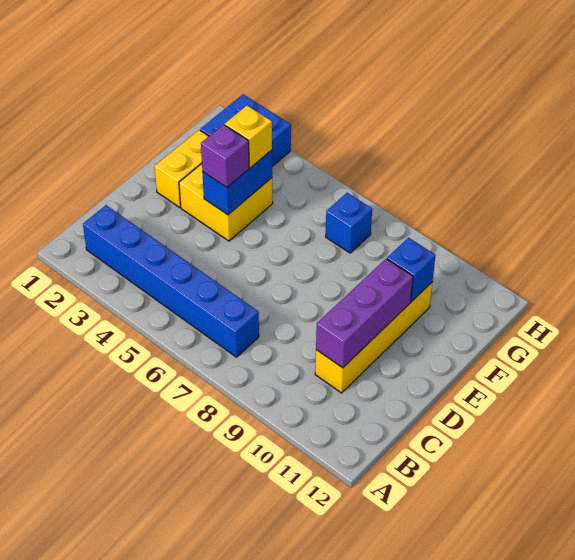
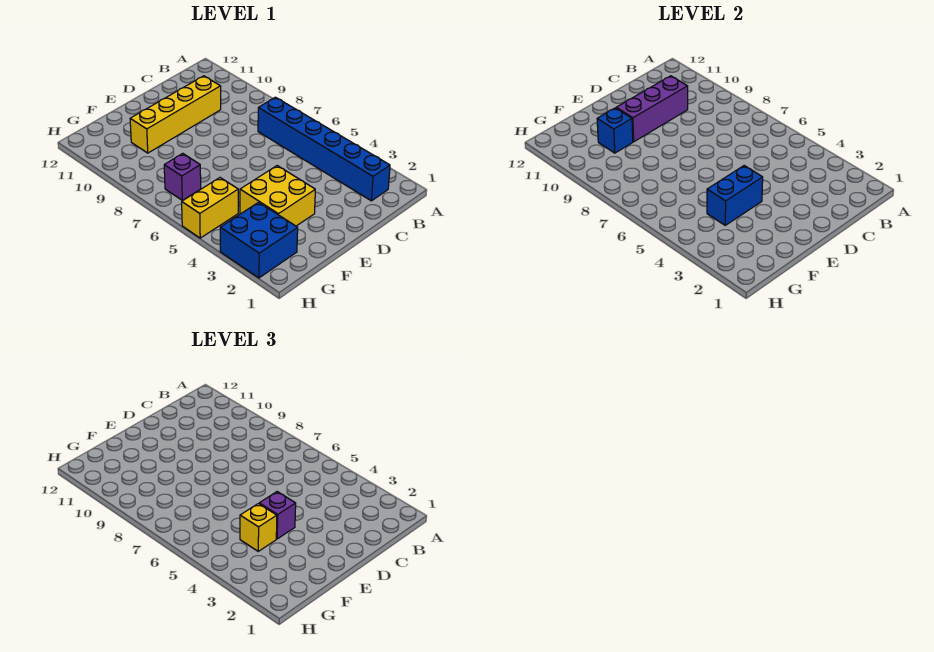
yellow 1x2 brick [155,130,209,207] -> yellow 1x2 brick moved to [182,178,238,238]
blue 1x1 brick [326,193,372,253] -> purple 1x1 brick [164,153,201,200]

